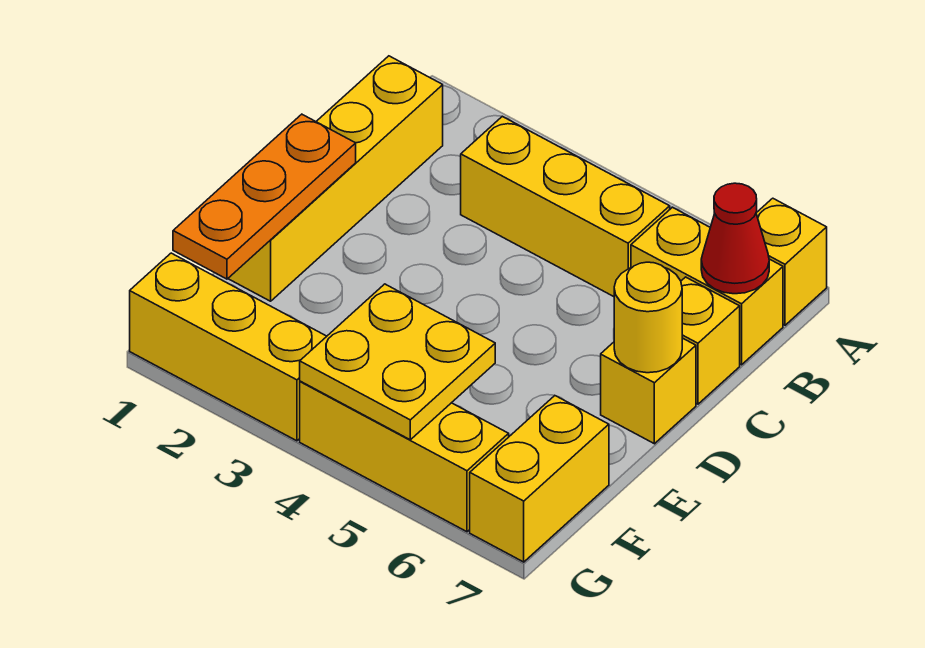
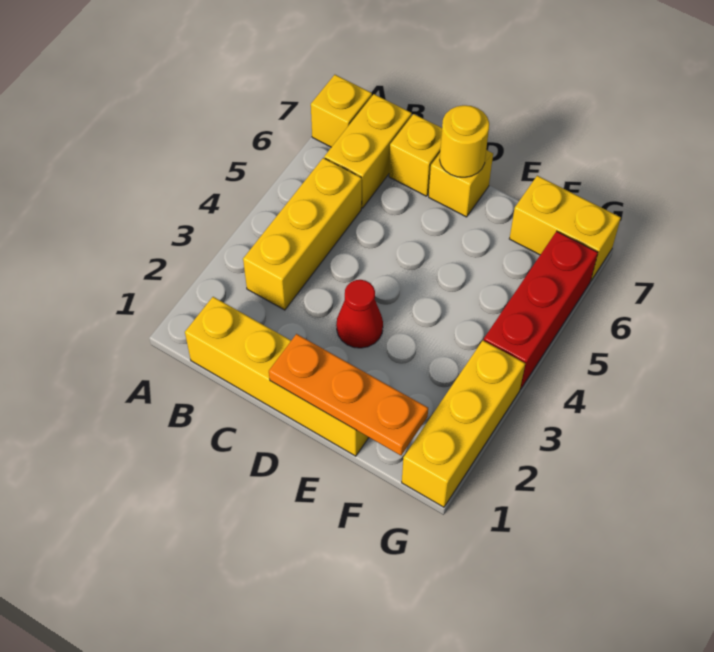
red 1x1 cone [701,183,769,294] -> red 1x1 cone moved to [336,280,383,348]
yellow 2x2 plate [300,284,495,440] -> none
yellow 1x3 brick [300,381,509,532] -> red 1x3 brick [484,231,598,389]

